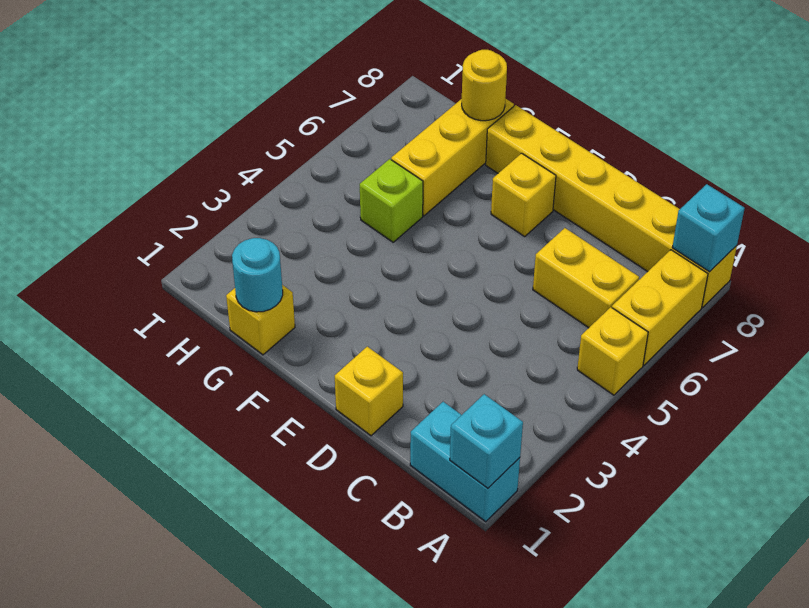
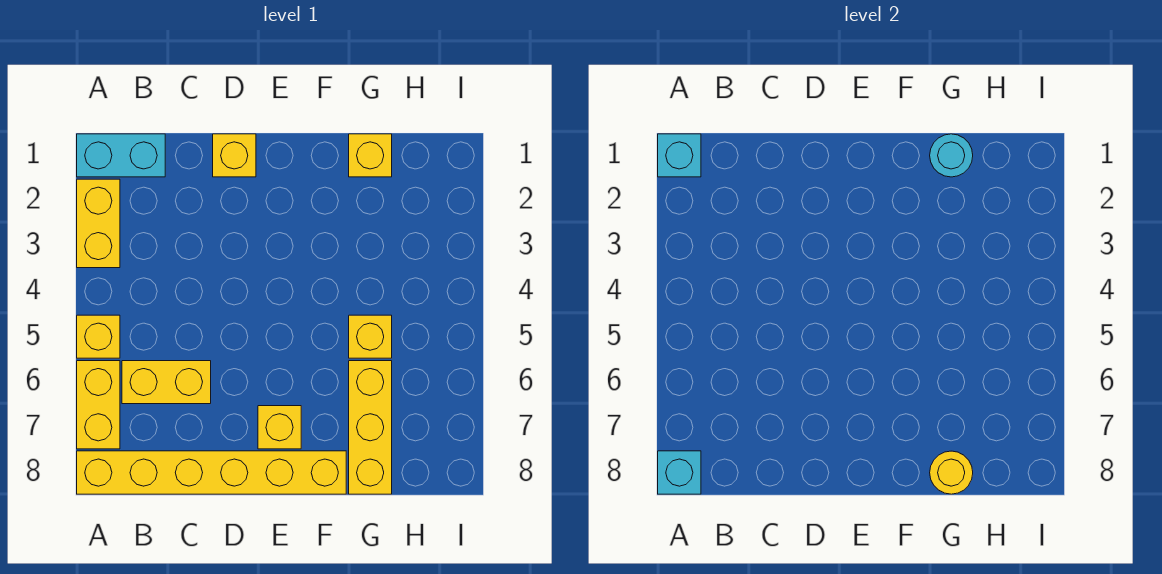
none -> yellow 1x2 brick [77,179,120,268]
lime 1x1 brick [360,159,423,242] -> yellow 1x1 brick [349,315,392,358]

